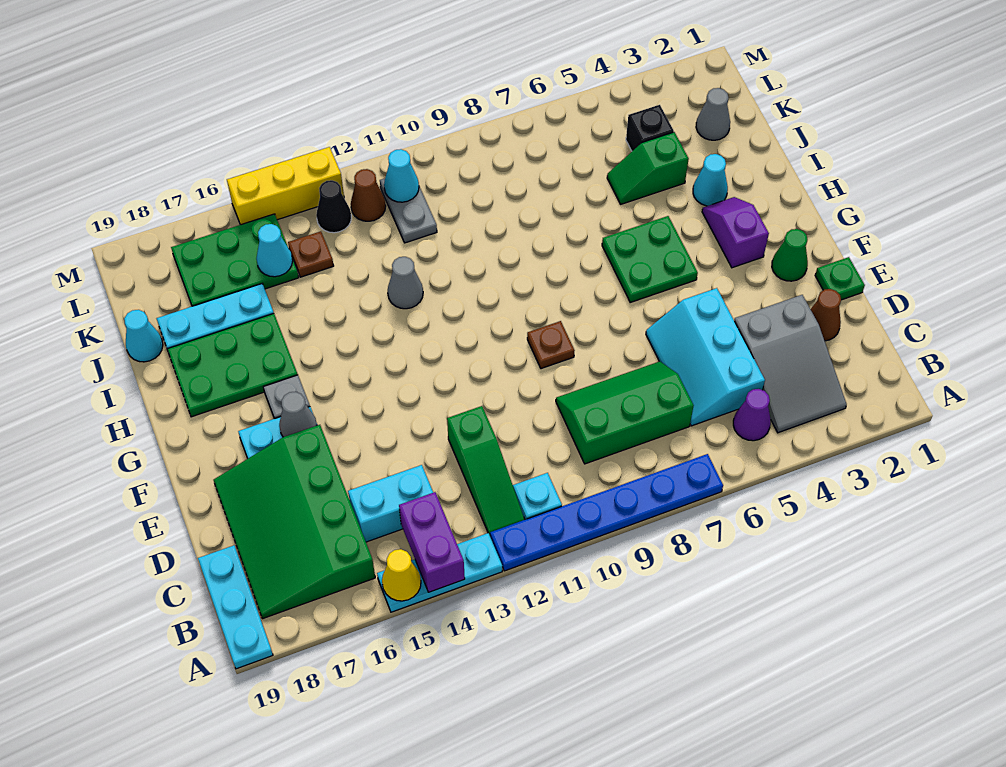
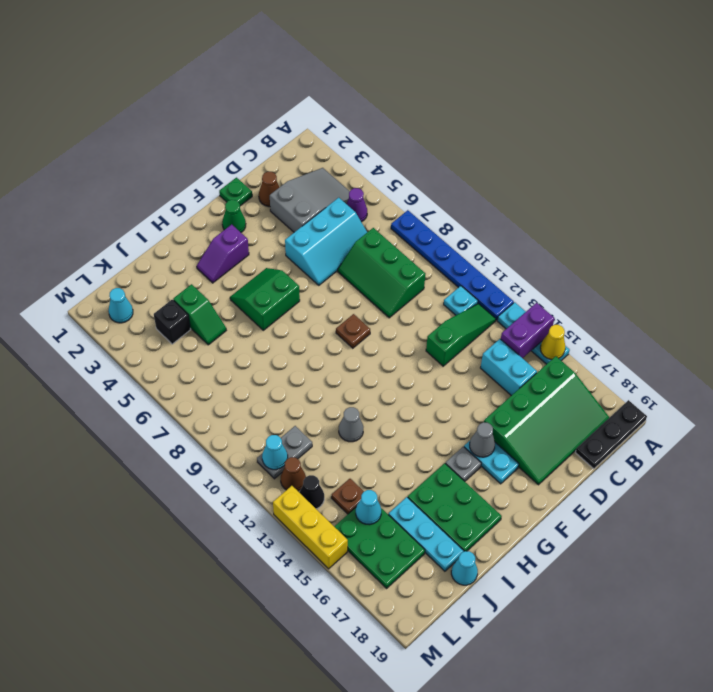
cyan 1x3 plate [198,545,273,669] -> black 1x3 plate [575,400,647,469]
green 2x2 plate [602,216,698,302] -> green 2x2 slope [230,268,300,330]
cyan 1x1 cone [693,154,728,206] -> cyan 1x1 cone moved to [108,288,133,323]
grey 1x1 cone [696,88,730,140] -> none

